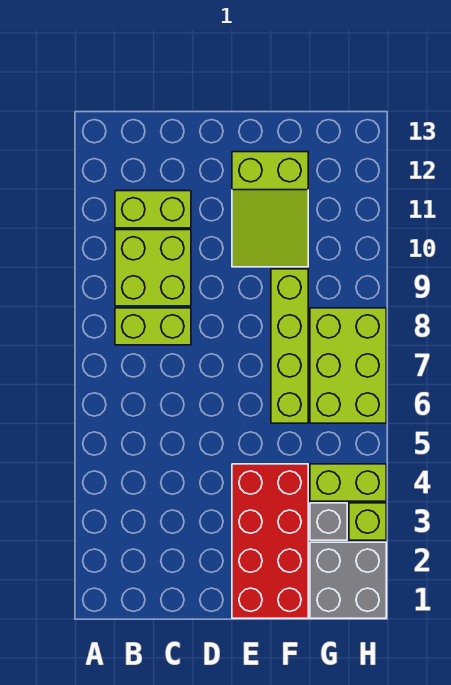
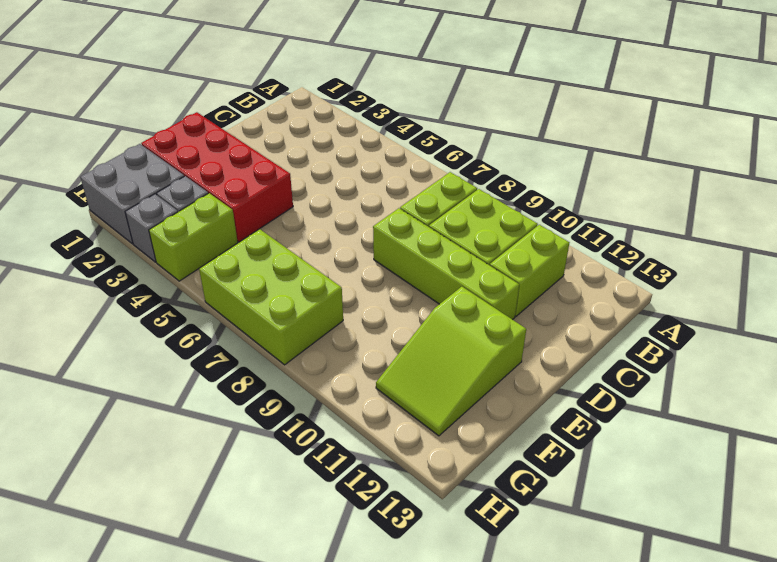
lime 2x3 slope [232,152,308,267] -> lime 2x3 slope turned to [376,287,526,436]
lime 1x4 brick [271,269,308,423] -> lime 1x4 brick moved to [373,208,519,320]
lime 1x1 brick [349,503,386,540] -> grey 1x1 brick [125,194,178,262]

